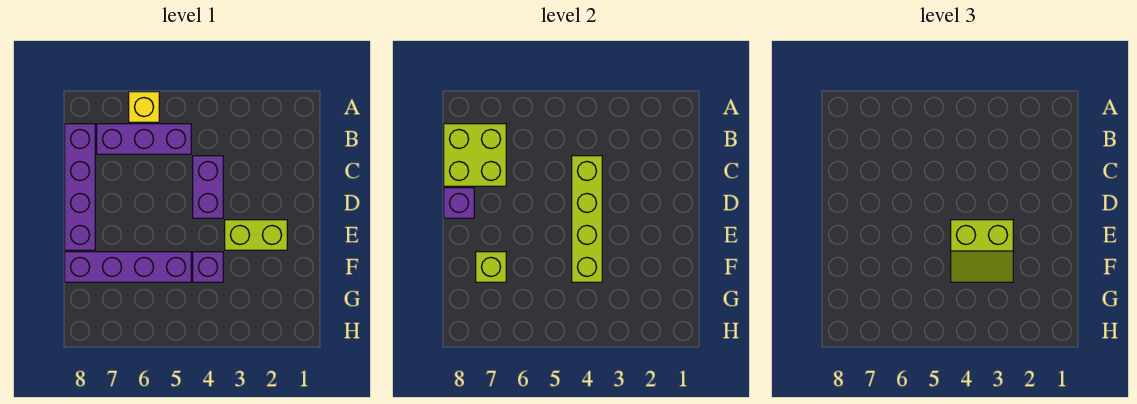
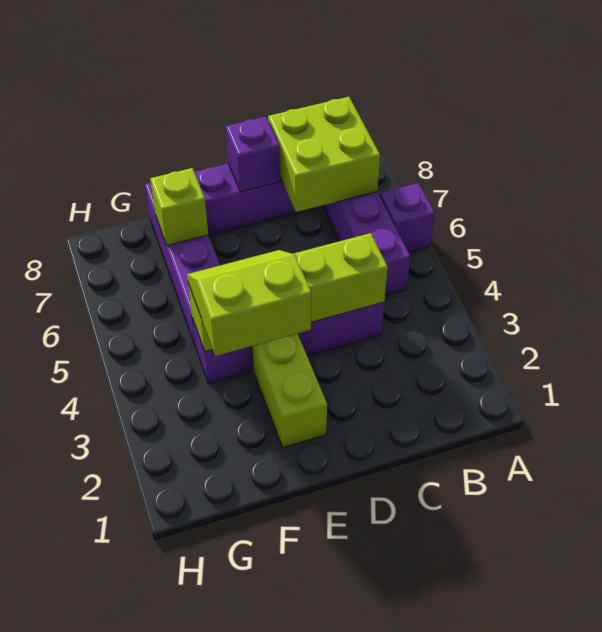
yellow 1x1 brick [129,92,159,122] -> purple 1x1 brick [380,183,435,252]
lime 2x2 slope [951,220,1013,282] -> lime 2x2 slope turned to [187,250,312,356]

